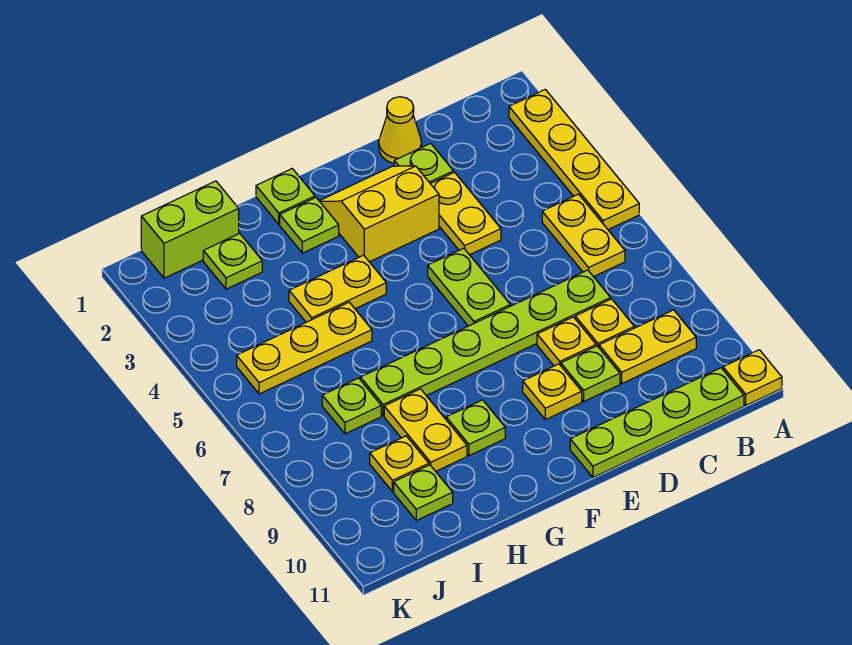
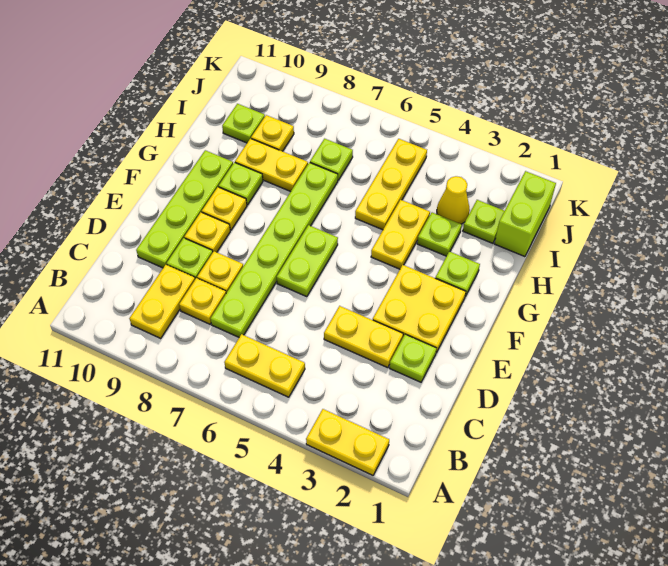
yellow 1x4 plate [509,89,639,230] -> yellow 1x2 plate [306,409,389,475]
yellow 1x1 plate [723,350,782,405] -> yellow 1x1 plate moved to [202,187,247,230]
lime 1x4 plate [570,368,744,477] -> lime 1x4 plate moved to [136,150,233,268]
yellow 1x1 cone [379,97,422,163] -> yellow 1x1 cone moved to [437,176,470,224]
yellow 2x2 slope [320,166,439,262] -> yellow 2x2 plate [373,265,466,353]
lime 1x2 plate [428,248,510,326] -> lime 1x2 plate turned to [277,225,338,297]
lime 1x1 plate [256,169,315,224] -> lime 1x1 plate moved to [417,213,462,256]

